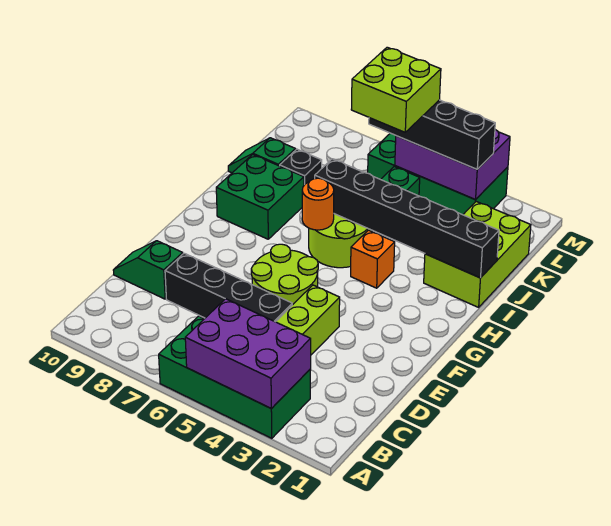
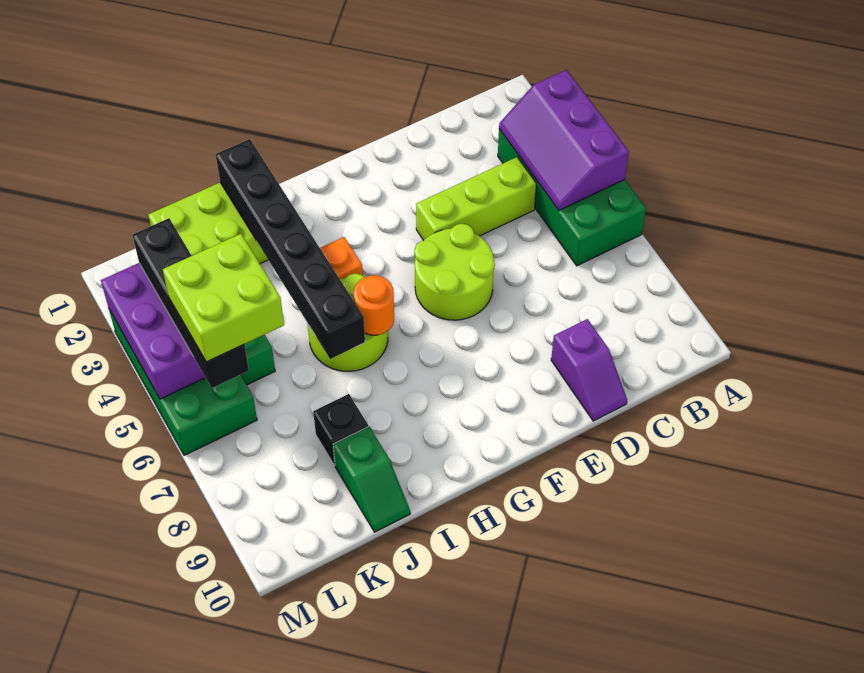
purple 2x3 brick [185,299,311,409] -> purple 2x3 slope [499,70,629,210]
black 1x4 brick [165,253,292,322] -> none
green 1x2 slope [113,241,183,299] -> purple 1x2 slope [551,319,627,421]
green 2x2 brick [216,154,304,239] -> none

